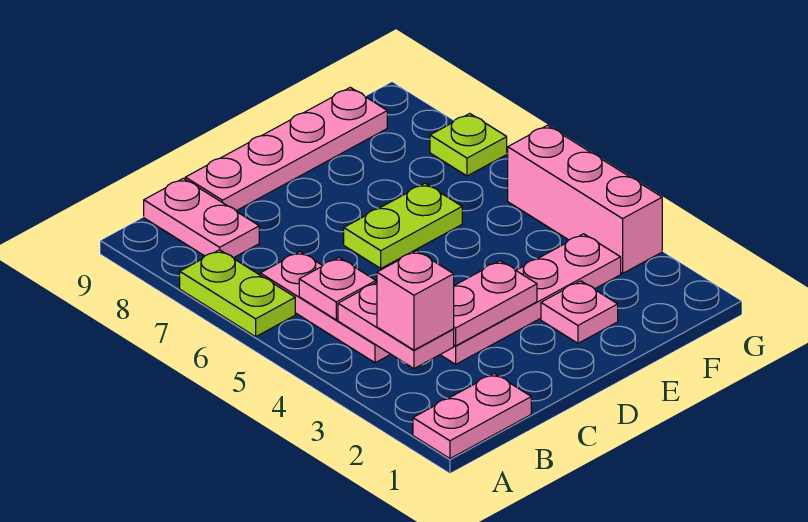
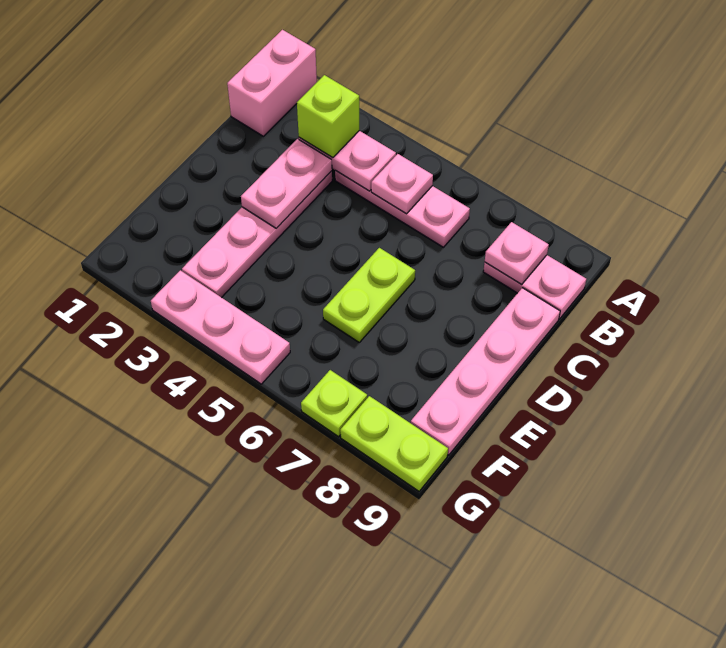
pink 1x2 plate [413,373,531,459] -> pink 1x2 brick [227,30,317,136]
lime 1x2 plate [180,250,295,337] -> lime 1x2 plate moved to [340,396,448,491]
pink 1x1 brick [377,251,454,350] -> lime 1x1 brick [297,75,359,158]
pink 1x1 plate [541,281,618,343] -> pink 1x1 plate moved to [485,222,549,284]
pink 1x3 brick [508,125,662,274] -> pink 1x3 plate [151,270,290,384]

